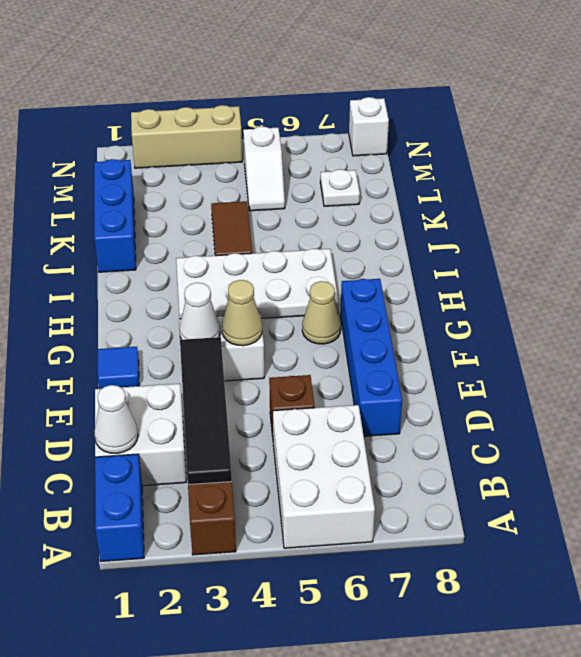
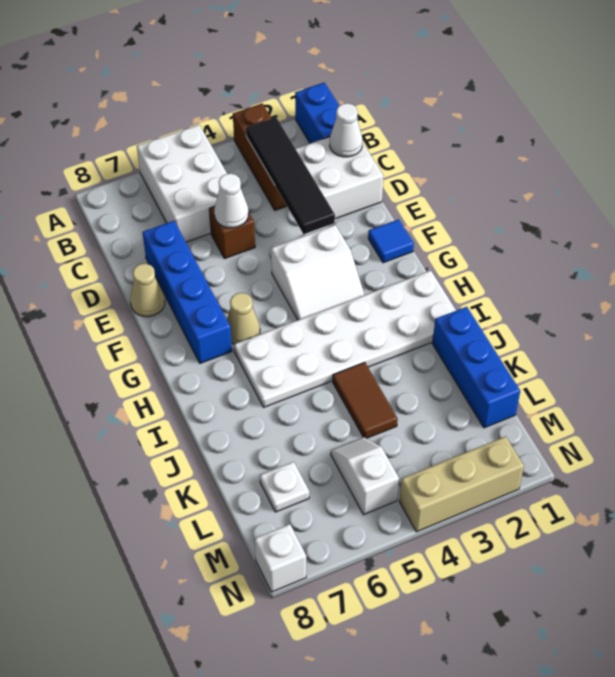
white 1x1 cone [179,283,220,340] -> white 1x1 cone moved to [214,174,249,228]
tan 1x1 cone [222,280,262,346] -> tan 1x1 cone moved to [130,264,165,317]
white 2x4 plate [176,249,339,319] -> white 2x6 plate [234,271,456,407]

